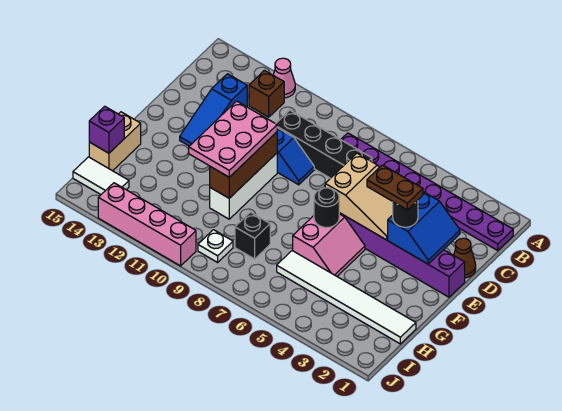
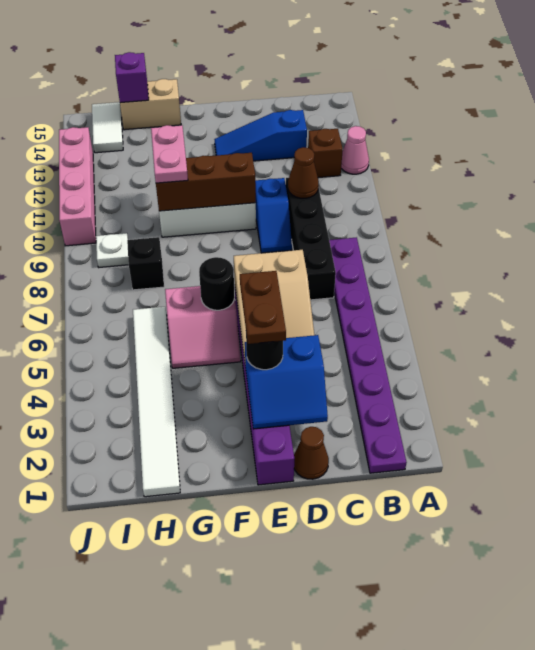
none -> brown 1x1 cone [288,147,319,198]
pink 2x3 plate [189,101,277,177] -> pink 1x2 plate [151,125,188,183]

